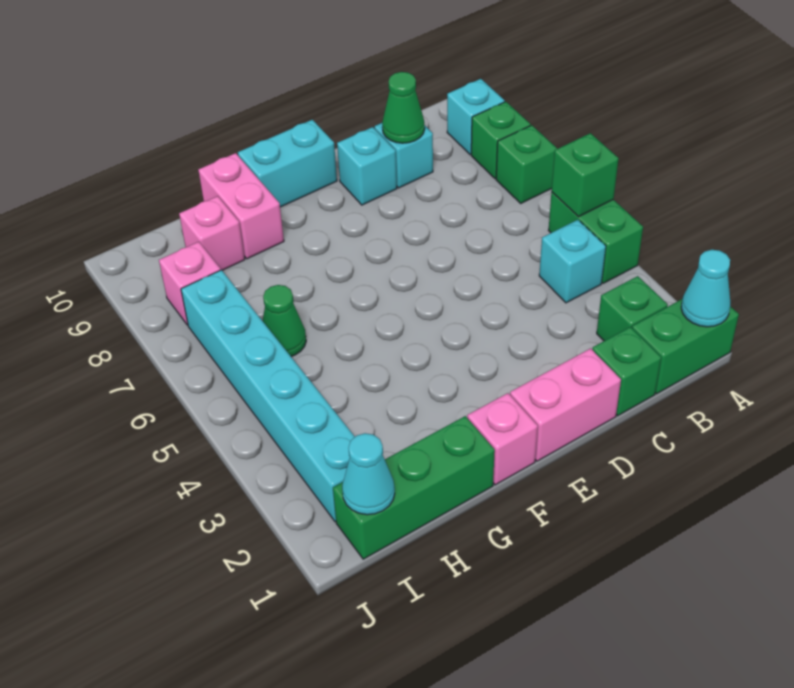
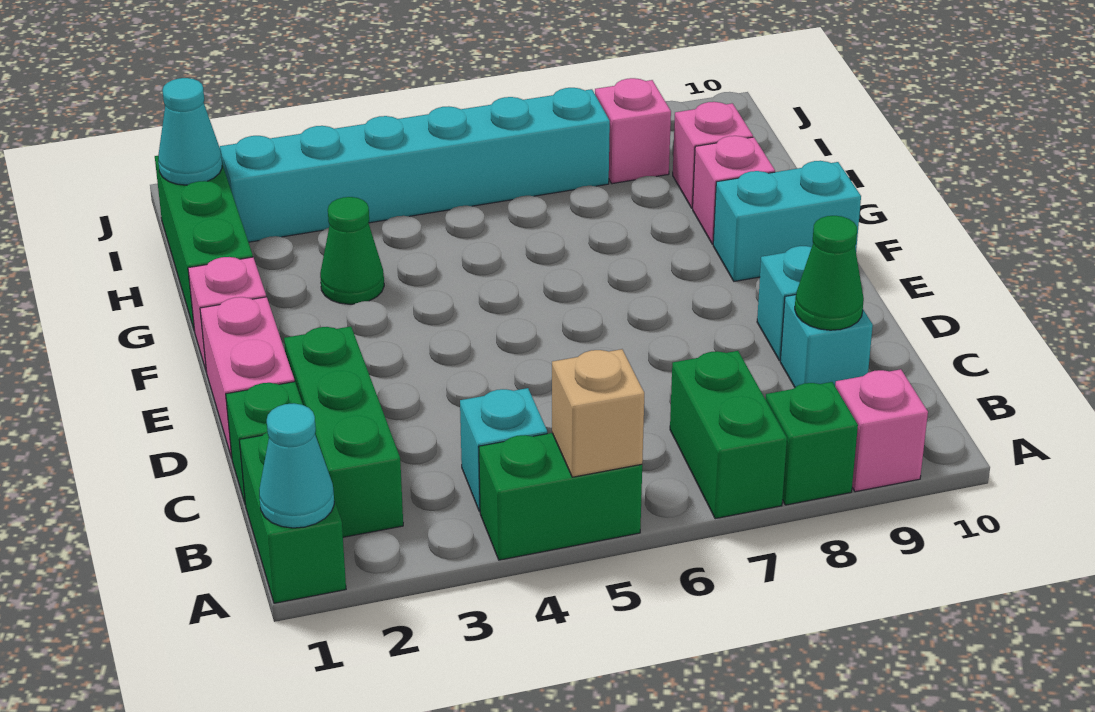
green 1x1 brick [552,133,619,217] -> tan 1x1 brick [552,349,644,477]
green 1x1 brick [496,125,557,203] -> green 1x2 brick [670,351,787,519]
cyan 1x1 brick [447,79,505,155] -> pink 1x1 brick [835,369,928,492]
green 1x1 brick [597,276,668,341] -> green 1x3 brick [284,326,403,537]
cyan 1x2 brick [238,120,337,207] -> cyan 1x2 brick turned to [713,161,861,281]
pink 1x2 brick [198,153,284,259] -> pink 1x1 brick [693,136,775,244]
green 1x1 cone [263,285,306,356] -> green 1x1 cone moved to [320,197,384,304]

